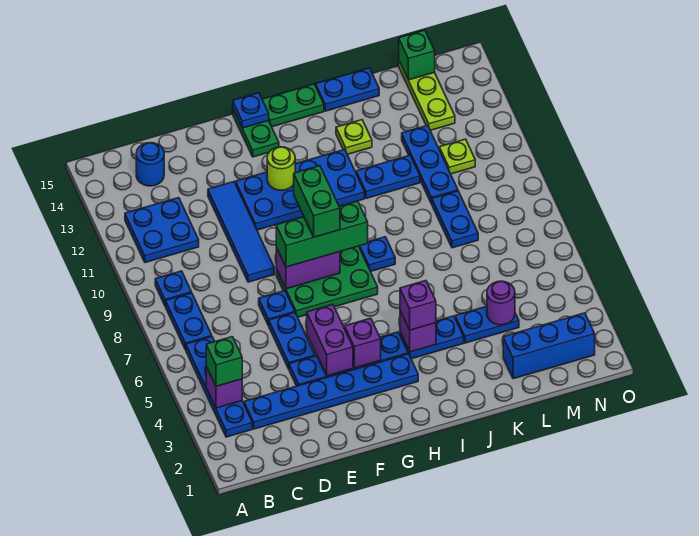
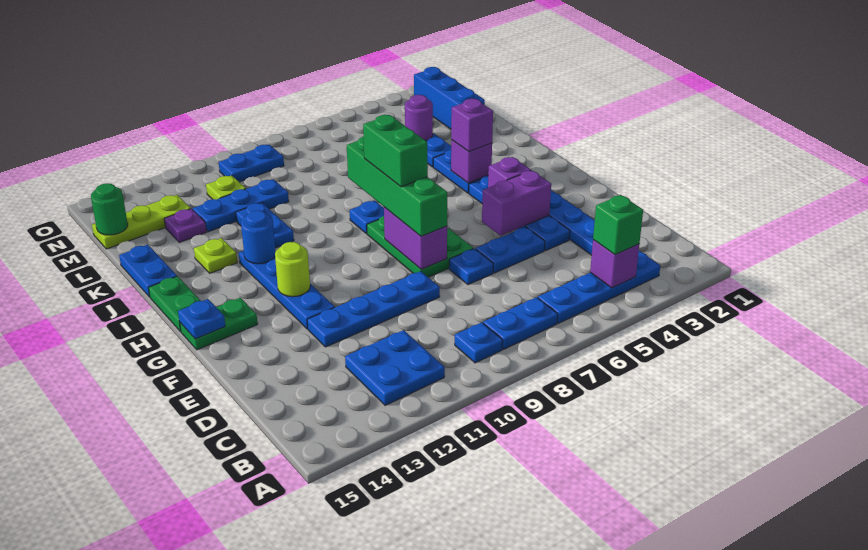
blue 1x1 round brick [136,143,164,186] -> blue 1x1 round brick moved to [241,211,275,264]
blue 1x4 tile [208,182,274,282] -> blue 1x4 plate [307,271,440,347]
green 1x3 brick [276,201,368,267] -> green 1x4 brick [347,136,447,236]
blue 2x4 plate [236,149,365,230] -> blue 1x4 plate [239,251,335,329]
green 1x2 brick [294,166,340,237] -> green 1x2 brick turned to [363,115,428,187]
blue 1x2 plate [432,191,478,248] -> blue 1x2 plate moved to [219,145,284,182]
none -> purple 1x1 plate [164,209,207,242]
green 1x1 brick [399,30,435,80] -> green 1x1 round brick [91,183,128,235]

